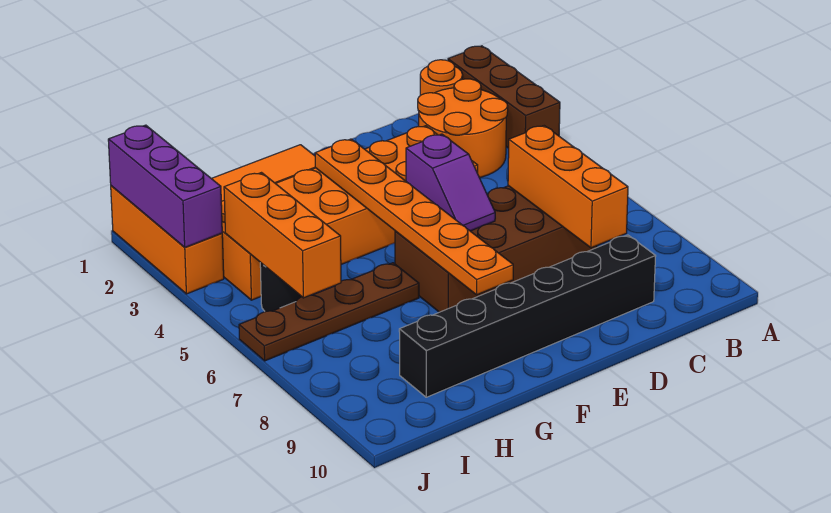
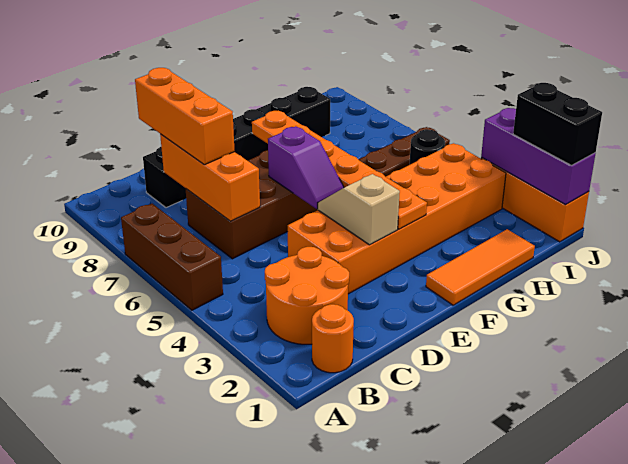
brown 1x3 brick [448,46,560,148] -> brown 1x3 brick moved to [121,204,223,310]
none -> tan 1x2 slope [318,174,400,245]
purple 1x2 slope [406,134,495,231] -> purple 1x2 slope turned to [268,126,344,209]
orange 1x3 brick [224,173,341,298] -> orange 1x3 brick moved to [135,68,235,165]
none -> black 1x2 brick [513,83,602,165]

